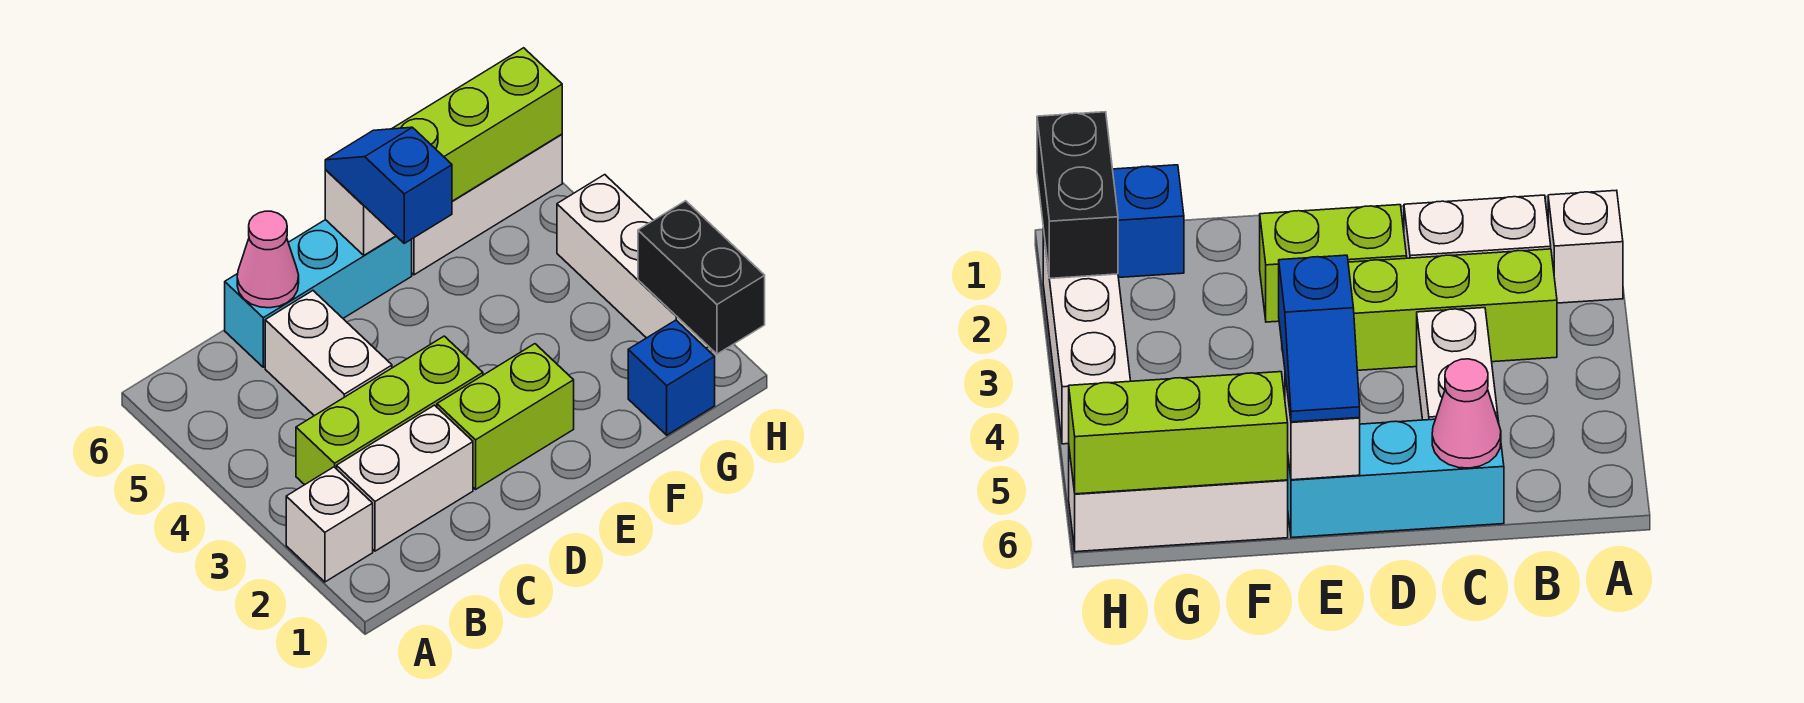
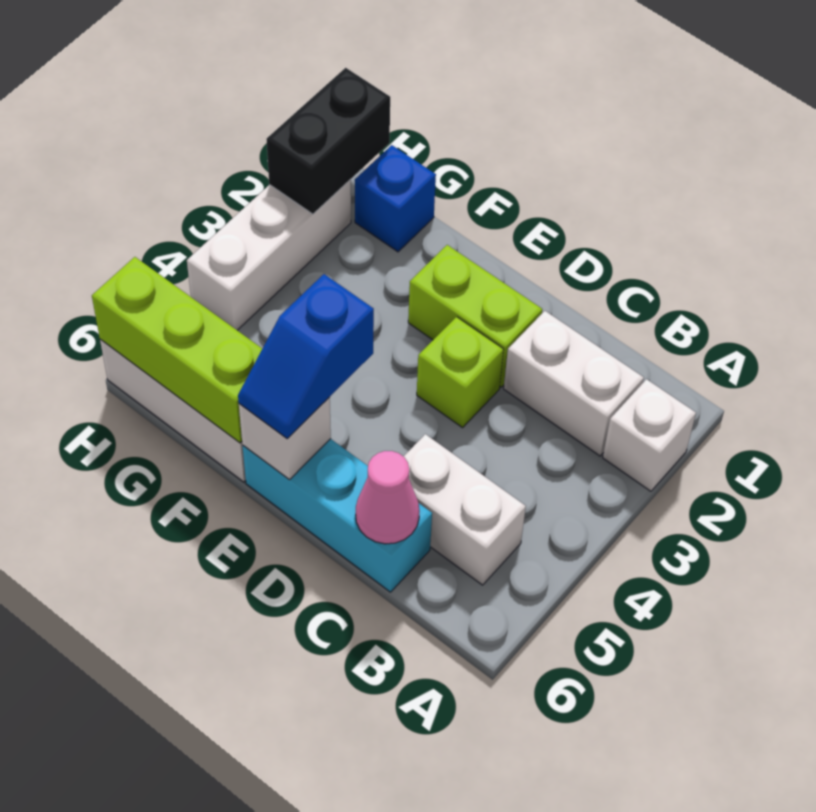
lime 1x3 brick [296,336,483,485] -> lime 1x1 brick [417,317,504,428]
white 1x2 brick [265,291,392,416] -> white 1x2 brick turned to [404,434,526,585]

